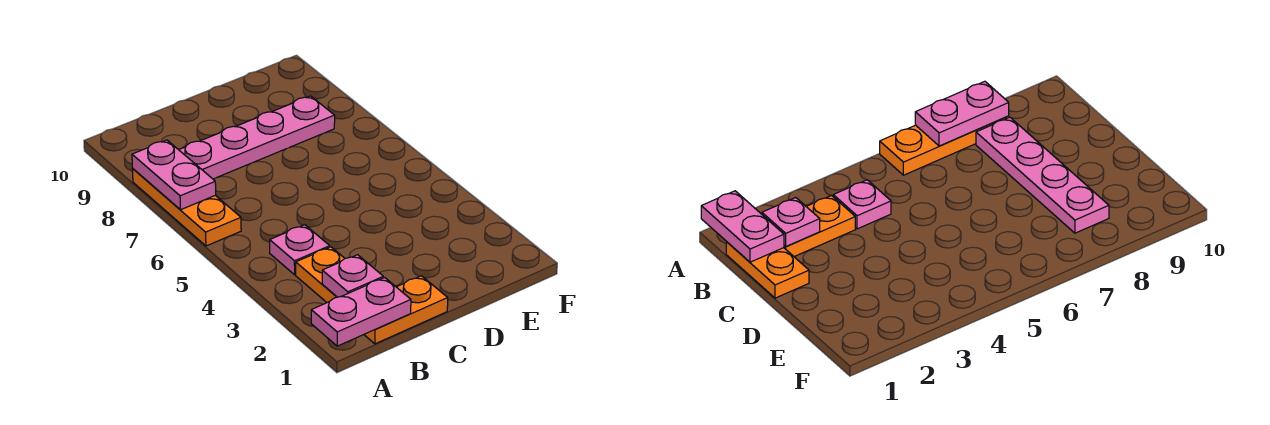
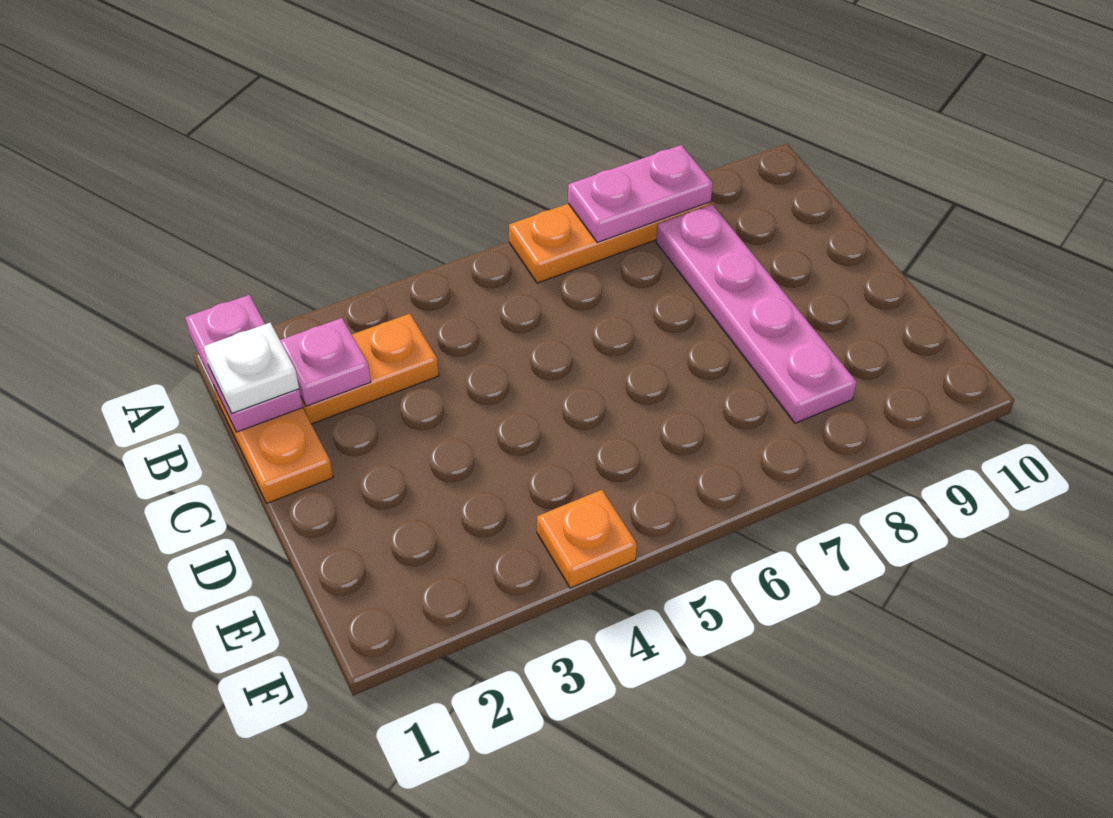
none -> white 1x1 plate [204,323,299,413]
pink 1x1 plate [270,225,330,275] -> none
none -> orange 1x1 plate [537,490,637,588]

